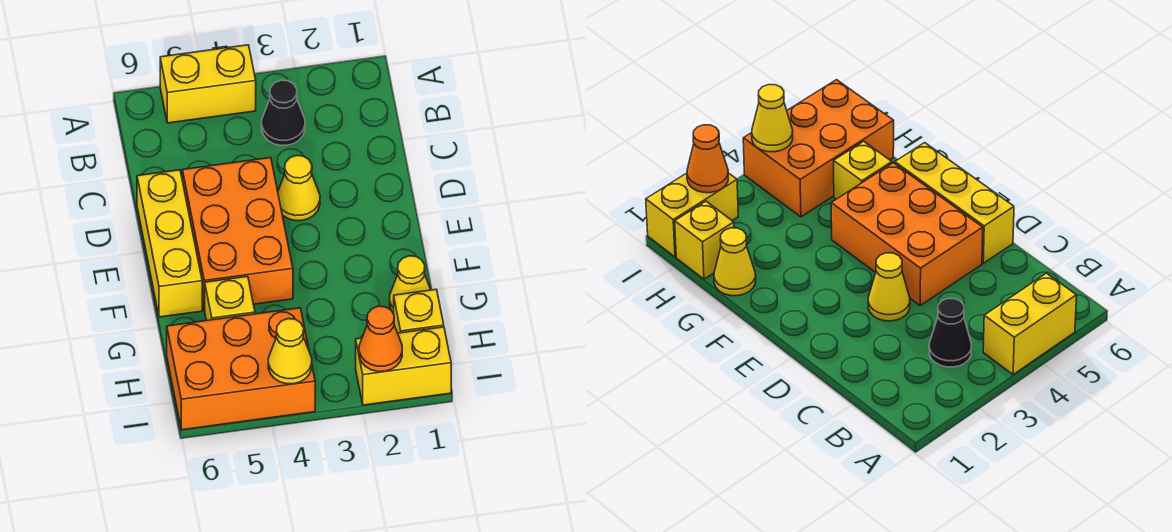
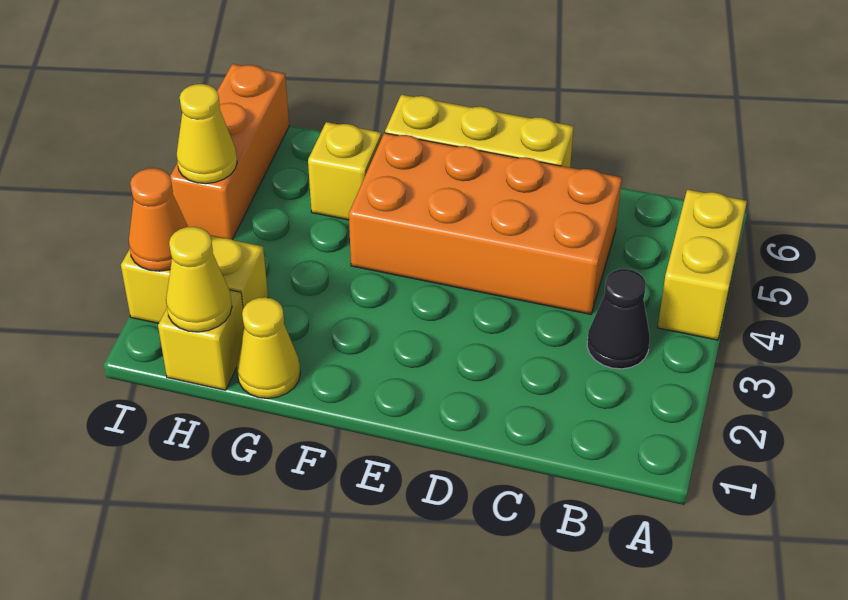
yellow 1x1 cone [278,155,320,221] -> yellow 1x1 cone moved to [166,227,232,332]
orange 2x3 brick [182,158,293,311] -> orange 2x4 brick [349,133,622,314]
orange 2x3 brick [167,308,315,430] -> orange 1x3 brick [170,64,289,240]
yellow 1x2 brick [356,327,451,405] -> yellow 1x2 brick turned to [121,236,268,323]

